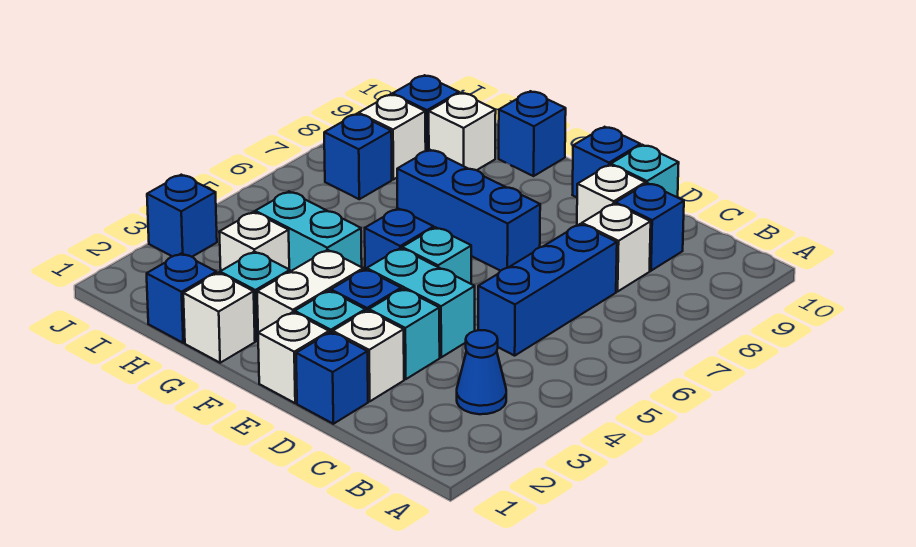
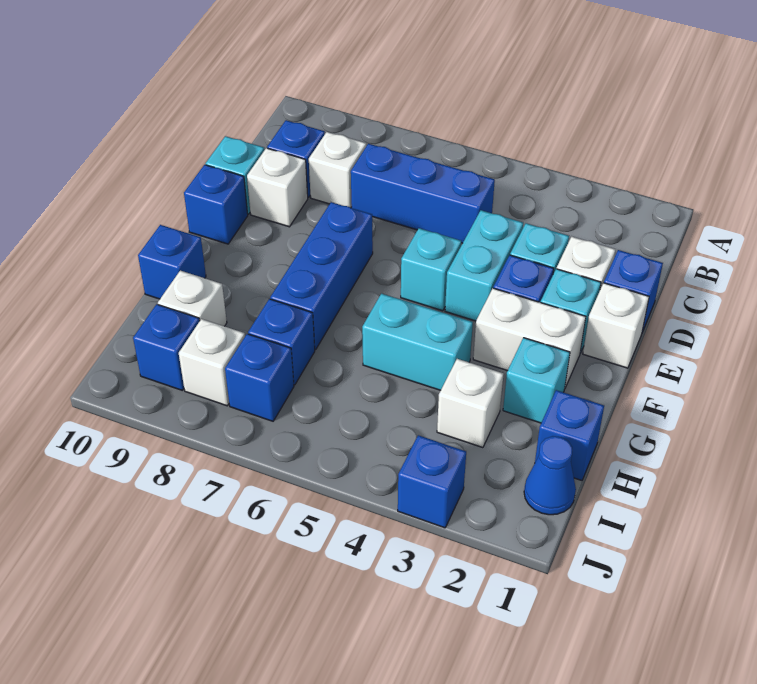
blue 1x1 cone [457,330,506,414] -> blue 1x1 cone moved to [524,436,576,515]
blue 1x1 brick [365,208,434,270] -> blue 1x1 brick moved to [248,299,315,385]
white 1x1 brick [183,273,255,363] -> none
cyan 1x2 brick [255,192,362,272] -> cyan 1x2 brick turned to [362,294,473,390]

